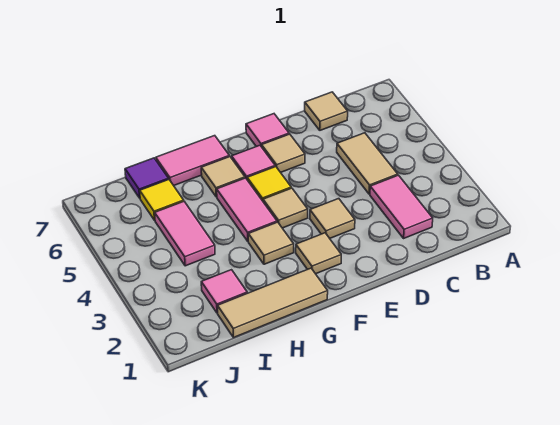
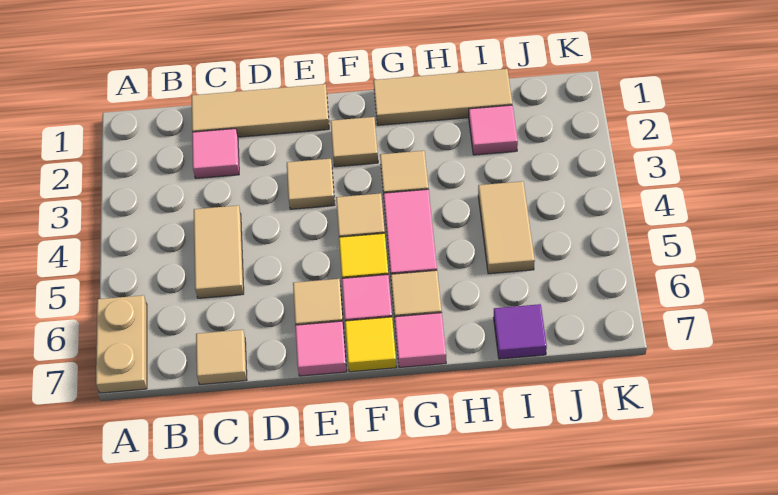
none -> tan 1x2 plate [96,295,147,393]
none -> tan 1x3 tile [192,84,329,137]
pink 1x2 tile [370,175,433,238] -> pink 1x1 tile [192,129,239,178]
pink 1x2 tile [156,136,229,186] -> pink 1x1 tile [395,313,446,368]
pink 1x2 tile [155,202,215,266] -> tan 1x2 tile [478,181,535,274]
yellow 1x1 tile [140,179,184,220] -> yellow 1x1 tile moved to [345,317,396,372]

